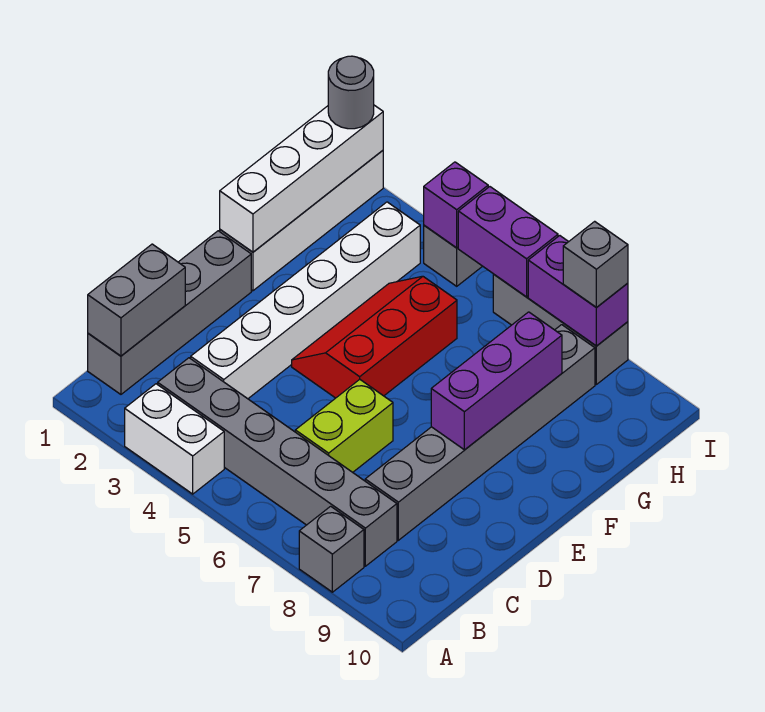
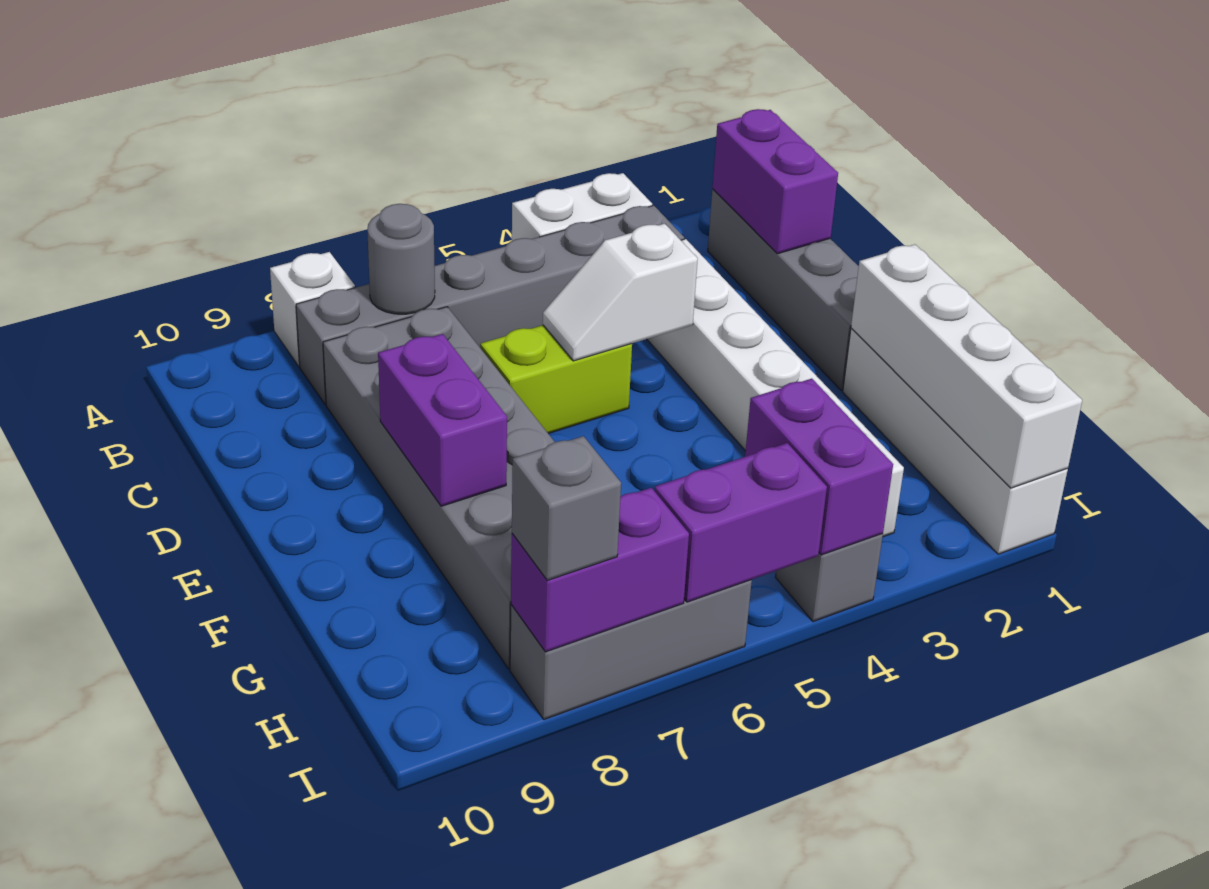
grey 1x1 brick [299,506,364,592] -> white 1x1 brick [270,252,355,366]
grey 1x2 brick [88,244,185,356] -> purple 1x2 brick [712,109,838,254]
lime 1x2 brick [295,379,393,472] -> lime 1x2 brick turned to [480,325,632,434]
grey 1x6 brick [365,325,595,540] -> grey 2x6 brick [323,307,554,669]
none -> white 1x2 slope [543,224,698,361]
red 2x3 slope [292,276,457,398] -> none
purple 1x3 brick [431,312,562,450] -> purple 1x2 brick [378,334,507,506]
grey 1x1 round brick [328,56,374,129] -> grey 1x1 round brick moved to [367,204,435,314]
purple 1x1 brick [424,162,488,248] -> purple 1x2 brick [745,379,893,555]

